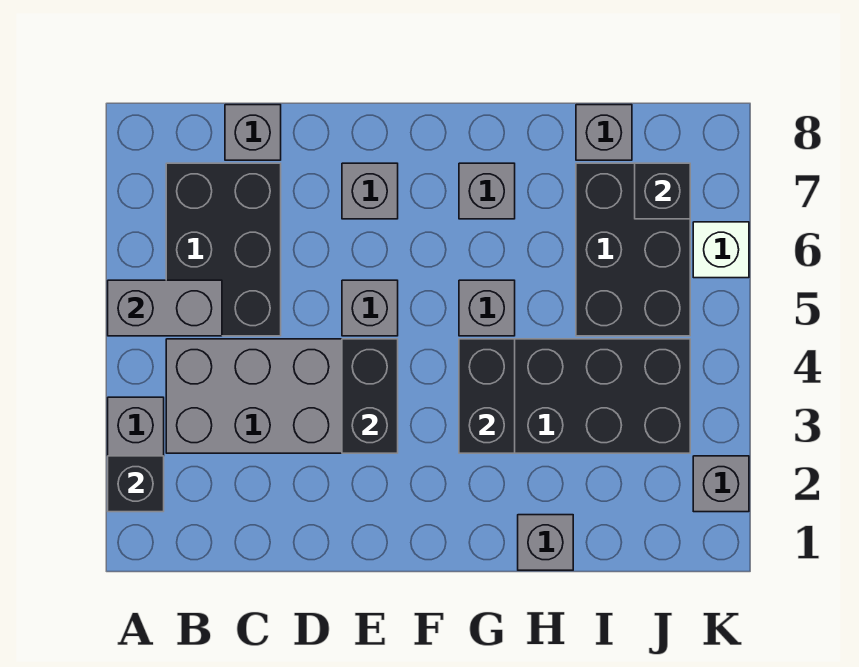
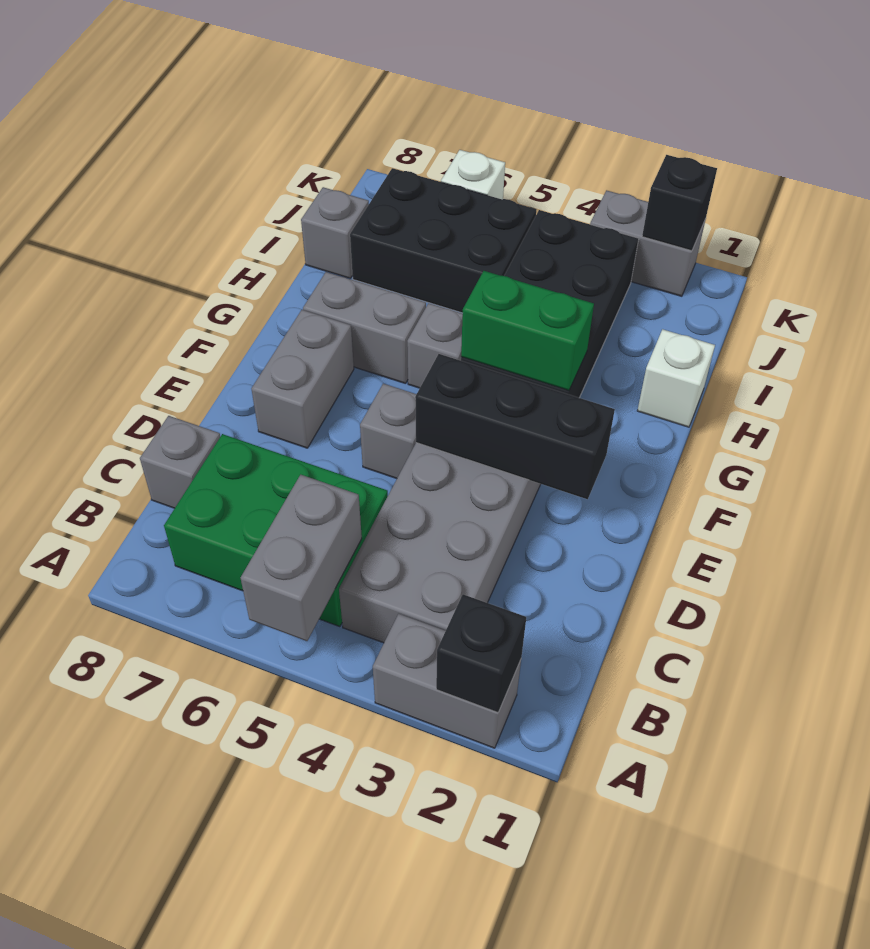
black 2x3 brick [166,163,281,336] -> green 2x3 brick [164,434,388,627]
black 1x2 brick [342,339,398,453] -> black 1x3 brick [415,354,615,499]
grey 1x1 brick [342,163,398,219] -> grey 1x2 brick [251,310,354,448]
black 1x2 brick [459,339,515,453] -> green 1x2 brick [461,271,594,390]
grey 1x1 brick [459,163,515,219] -> grey 1x2 brick [303,272,426,384]
grey 1x1 brick [518,515,573,570] -> white 1x1 brick [637,329,715,427]
black 1x1 brick [635,163,690,219] -> black 1x1 brick moved to [642,155,717,251]
grey 1x1 brick [693,456,749,512] -> grey 1x2 brick [590,190,706,296]

